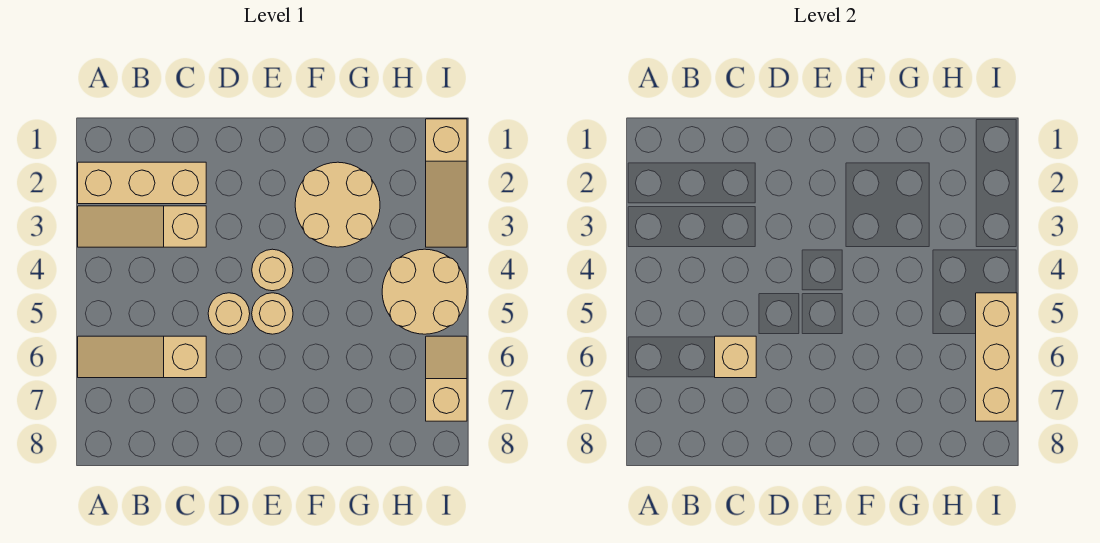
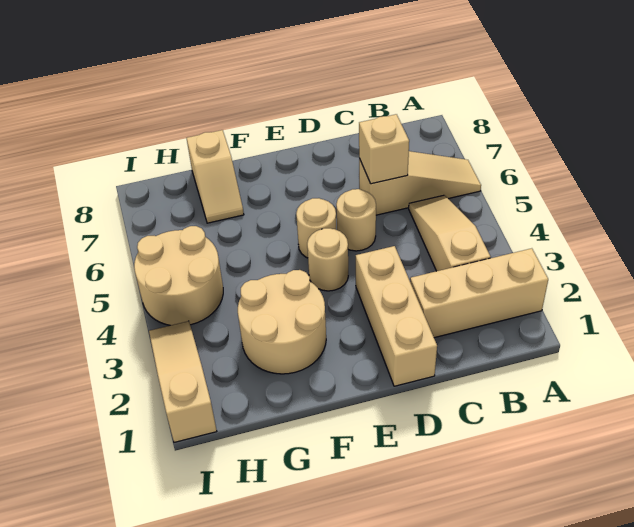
tan 1x3 slope [78,206,206,247] -> tan 1x3 slope turned to [409,195,491,271]
tan 1x3 brick [976,293,1017,421] -> tan 1x3 brick moved to [356,246,437,386]
tan 1x2 slope [426,336,467,421] -> tan 1x2 slope moved to [187,130,244,223]

